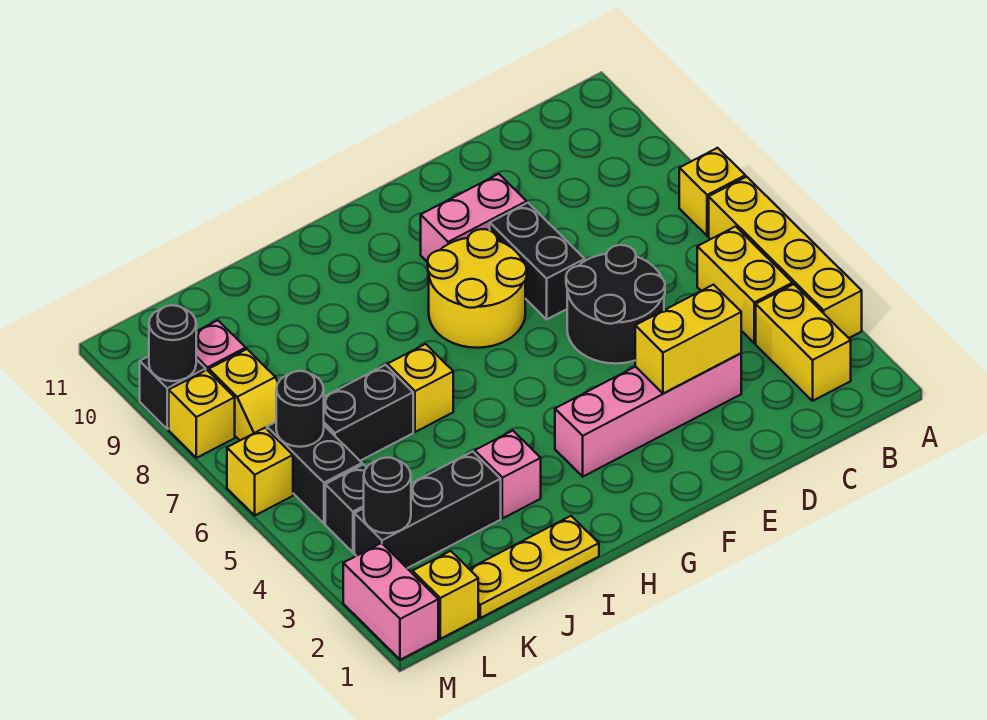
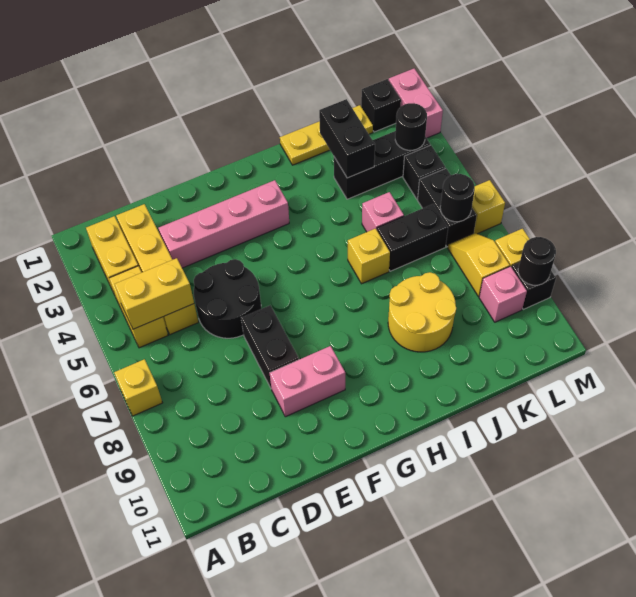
yellow 1x4 brick [709,177,862,338] -> yellow 1x4 brick moved to [116,204,198,335]
yellow 1x2 brick [635,285,741,393] -> yellow 1x2 brick moved to [115,258,194,329]
yellow 2x2 round brick [428,229,527,348] -> yellow 2x2 round brick moved to [388,272,456,352]
pink 1x1 brick [475,431,541,519] -> pink 1x1 brick moved to [362,192,404,232]
none -> black 1x2 brick [319,99,375,178]
yellow 1x1 brick [413,551,478,639] -> black 1x1 brick [361,79,401,132]

